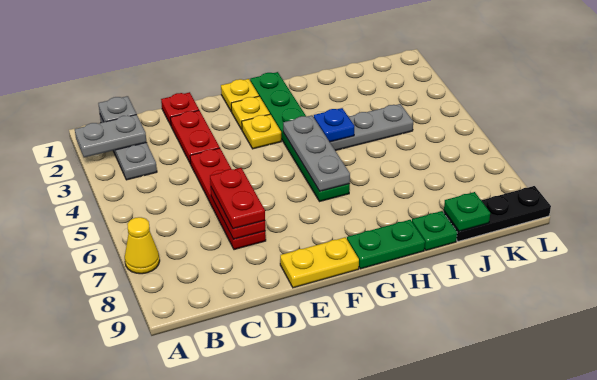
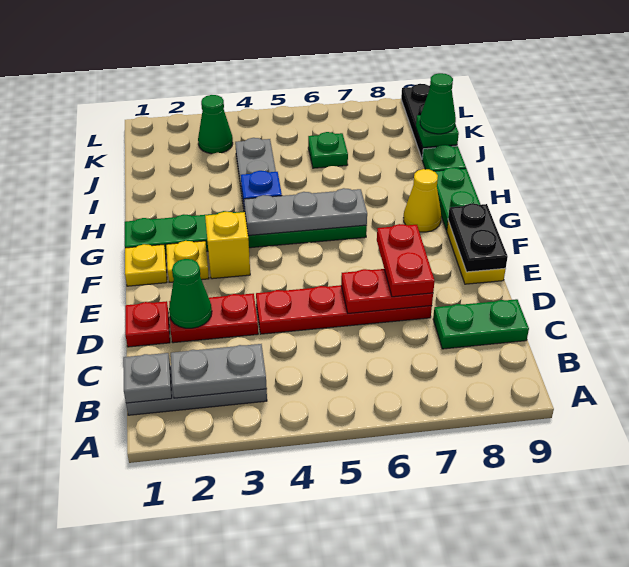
grey 1x2 plate [75,114,147,157] -> grey 1x2 plate turned to [171,344,267,398]
yellow 1x1 cone [125,217,160,274] -> yellow 1x1 cone moved to [404,169,441,232]
none -> green 1x2 plate [433,299,529,349]
none -> green 1x1 cone [169,259,212,328]
red 1x2 plate [210,168,265,229] -> red 1x2 plate turned to [377,224,435,297]
none -> black 1x2 plate [448,204,508,272]
yellow 1x1 plate [242,114,281,149] -> yellow 1x1 brick [205,212,250,279]
none -> green 1x1 plate [308,132,348,168]
none -> green 1x1 cone [420,73,456,134]
none -> green 1x1 cone [198,95,233,154]

